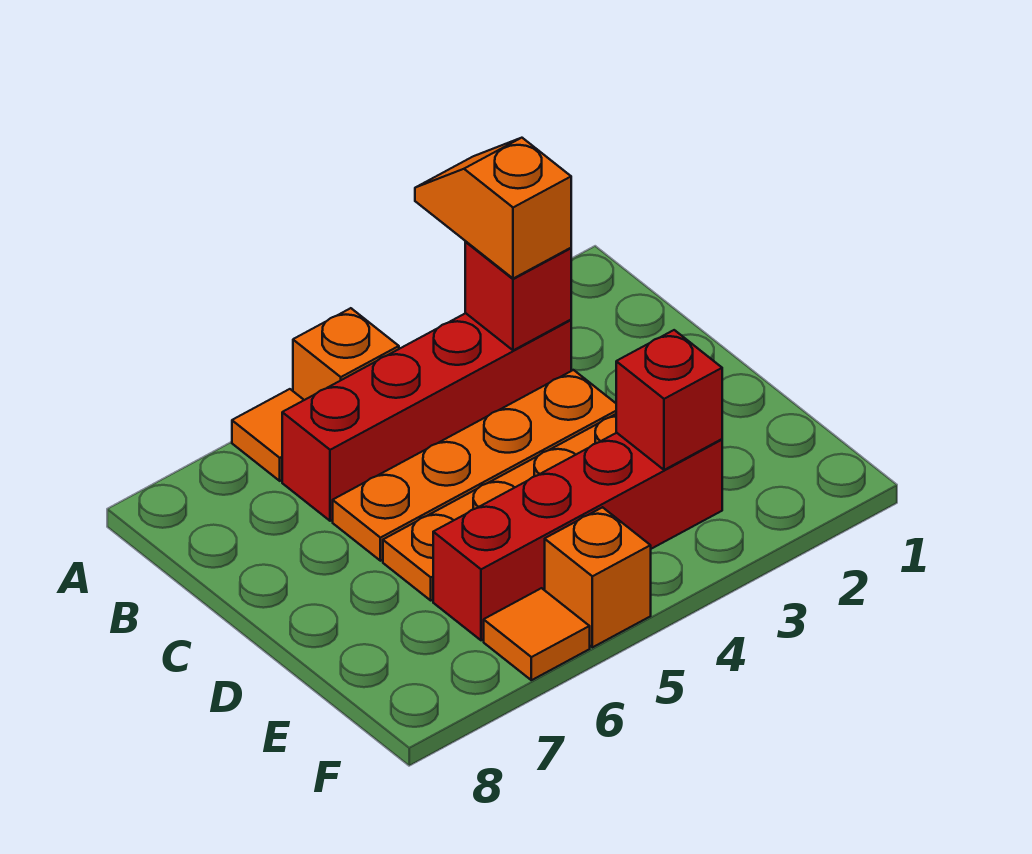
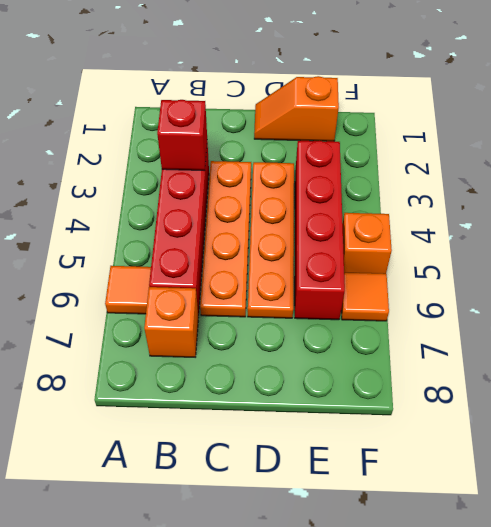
orange 1x2 slope [415,138,571,279] -> orange 1x2 slope moved to [254,76,339,141]
orange 1x1 brick [293,308,399,400] -> orange 1x1 brick moved to [144,287,199,357]
red 1x1 brick [616,330,722,470] -> none

